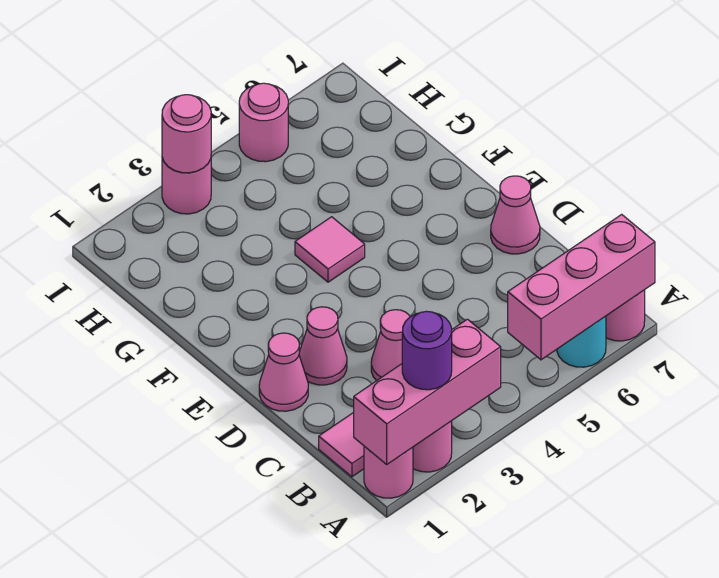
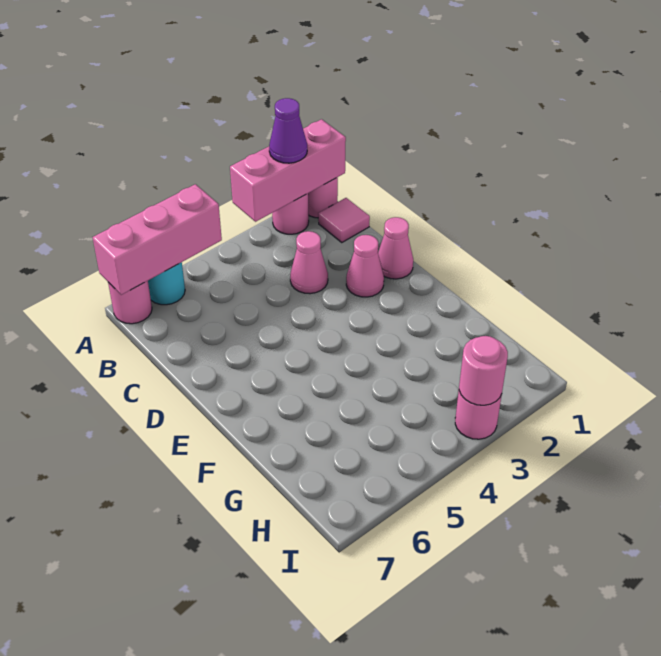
purple 1x1 round brick [402,311,452,390] -> purple 1x1 cone [269,98,307,163]
pink 1x1 cone [491,176,540,254] -> none
pink 1x1 tile [295,217,365,282] -> none
pink 1x1 round brick [239,83,288,162] -> none

